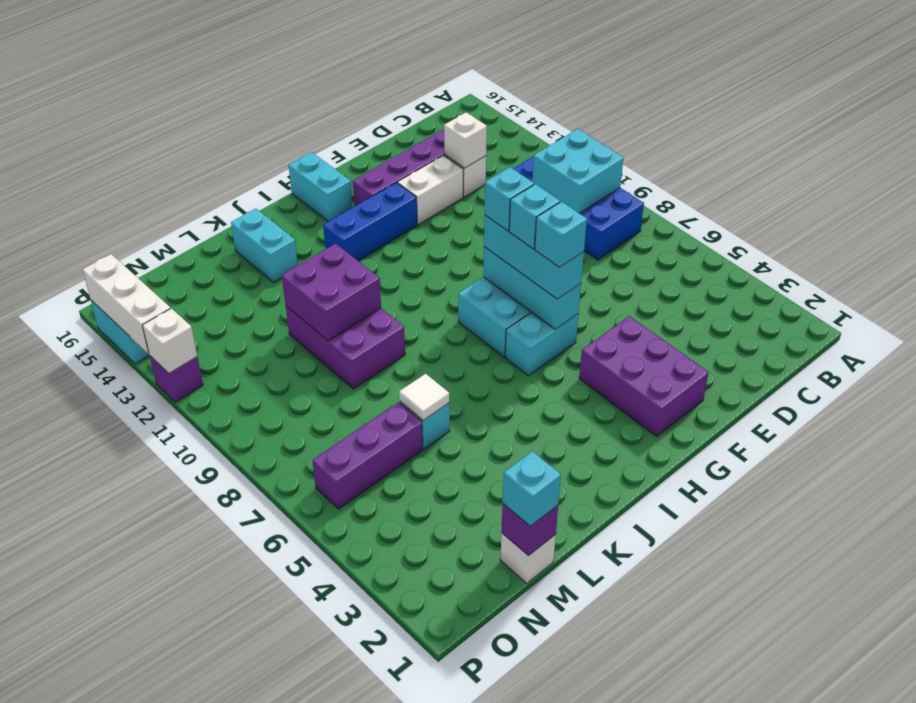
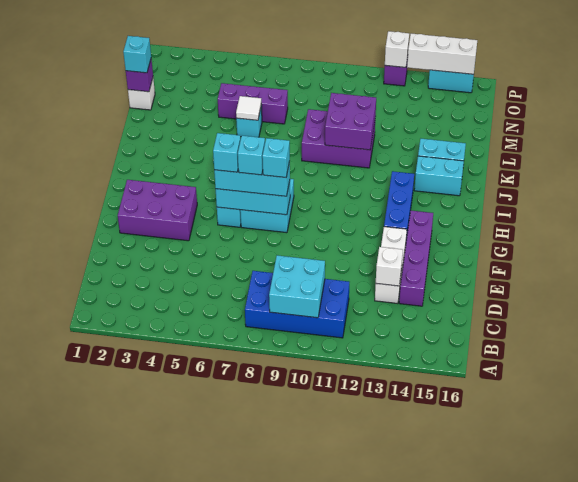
cyan 1x2 brick [289,152,352,221] -> cyan 1x2 brick moved to [414,156,464,196]
purple 1x3 brick [312,402,423,509] -> purple 1x3 brick turned to [218,83,288,124]

